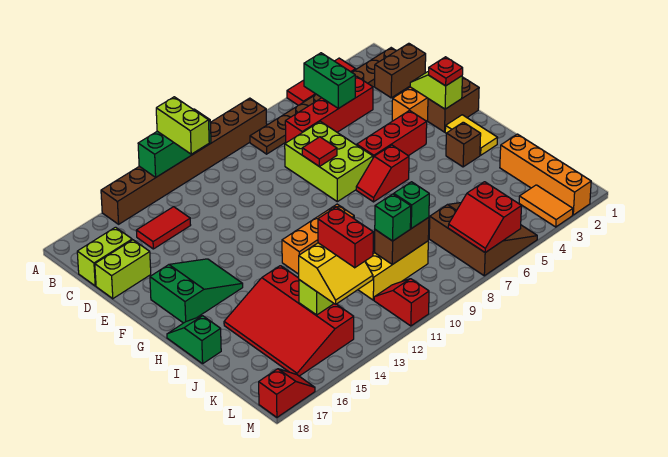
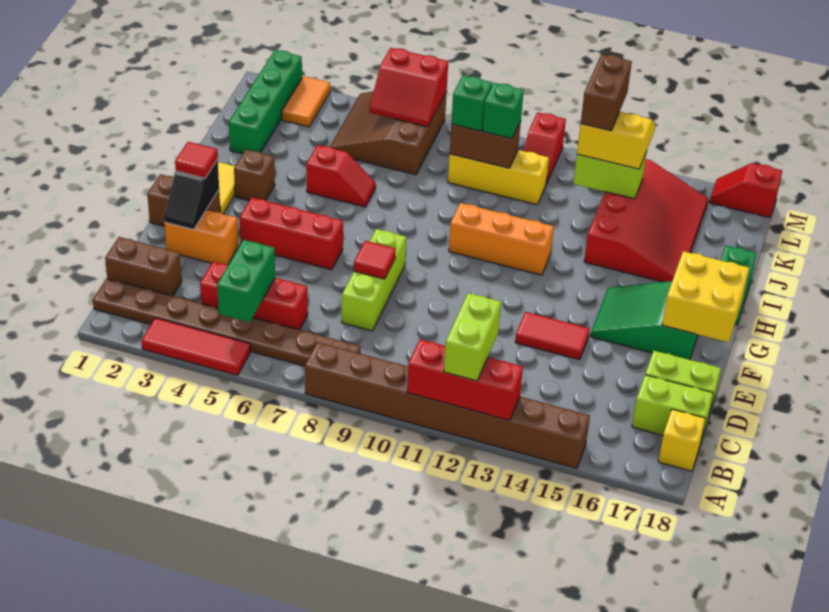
green 1x3 brick [138,109,211,177] -> red 1x3 brick [407,339,523,420]
none -> yellow 1x1 brick [658,409,706,471]
red 1x4 brick [285,76,373,143] -> red 1x3 brick [200,262,308,330]
red 1x2 tile [136,207,191,249] -> red 1x2 tile moved to [515,312,590,360]
lime 2x3 brick [285,121,373,202] -> lime 1x3 brick [342,229,406,331]
lime 1x2 slope [410,71,462,109] -> black 1x2 slope [164,160,219,230]
red 1x1 plate [429,57,463,86] -> red 1x1 tile [175,142,218,178]
none -> yellow 2x2 brick [662,251,749,342]
red 1x2 slope [356,145,409,202] -> red 1x2 slope moved to [306,145,376,207]
orange 1x4 brick [500,134,591,215] -> green 1x4 brick [229,50,302,154]
red 1x2 brick [318,207,373,268] -> brown 1x2 brick [581,54,632,131]
red 2x2 slope [448,182,521,253] -> red 2x2 slope turned to [369,48,448,127]

